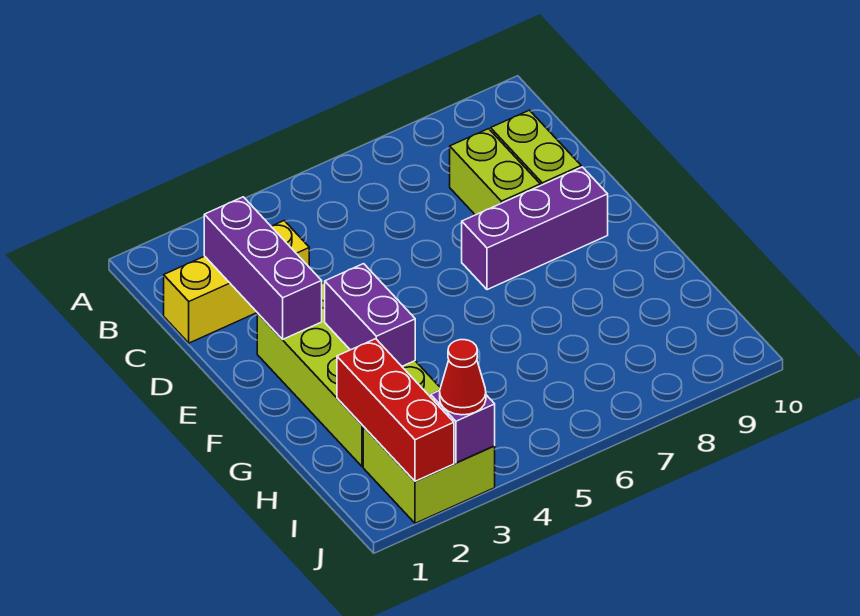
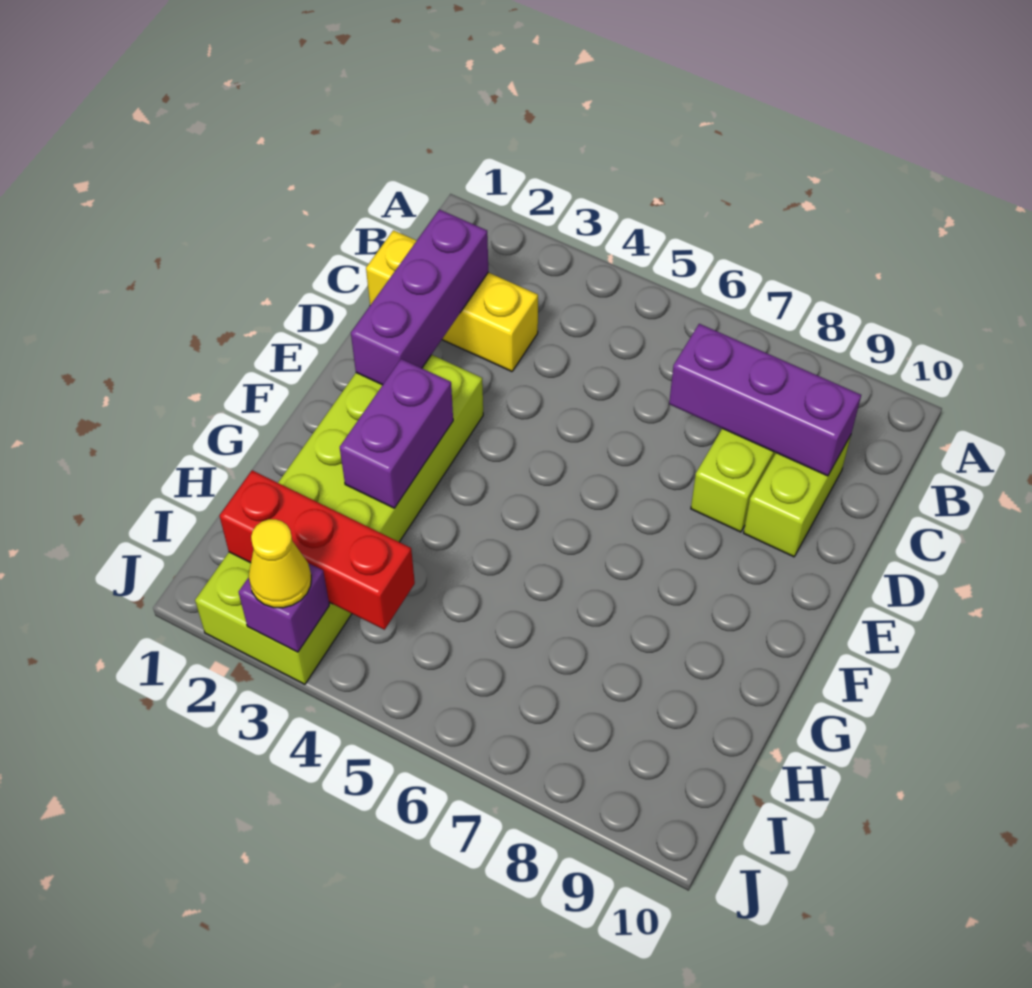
purple 1x3 brick [462,167,608,290] -> purple 1x3 brick moved to [669,324,861,476]
red 1x3 brick [337,339,454,481] -> red 1x3 brick turned to [220,471,415,630]
red 1x1 cone [440,340,486,415] -> yellow 1x1 cone [249,519,311,608]

